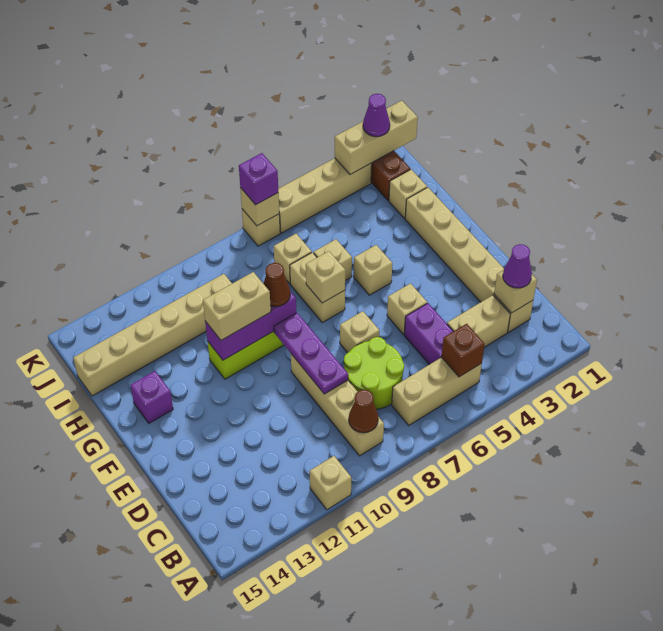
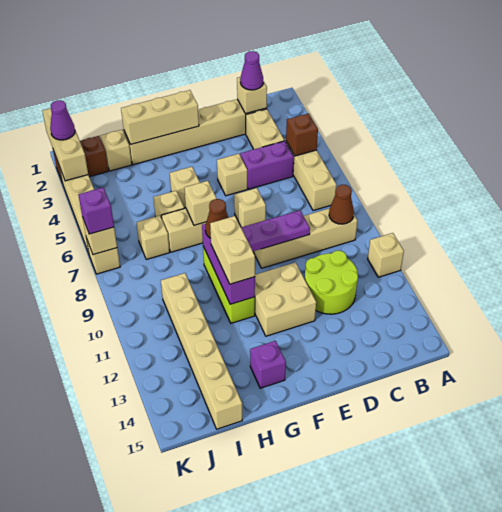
lime 2x2 round brick [344,337,404,409] -> lime 2x2 round brick moved to [305,251,358,314]
none -> tan 2x2 brick [255,262,316,336]
none -> tan 1x3 brick [121,90,199,144]

